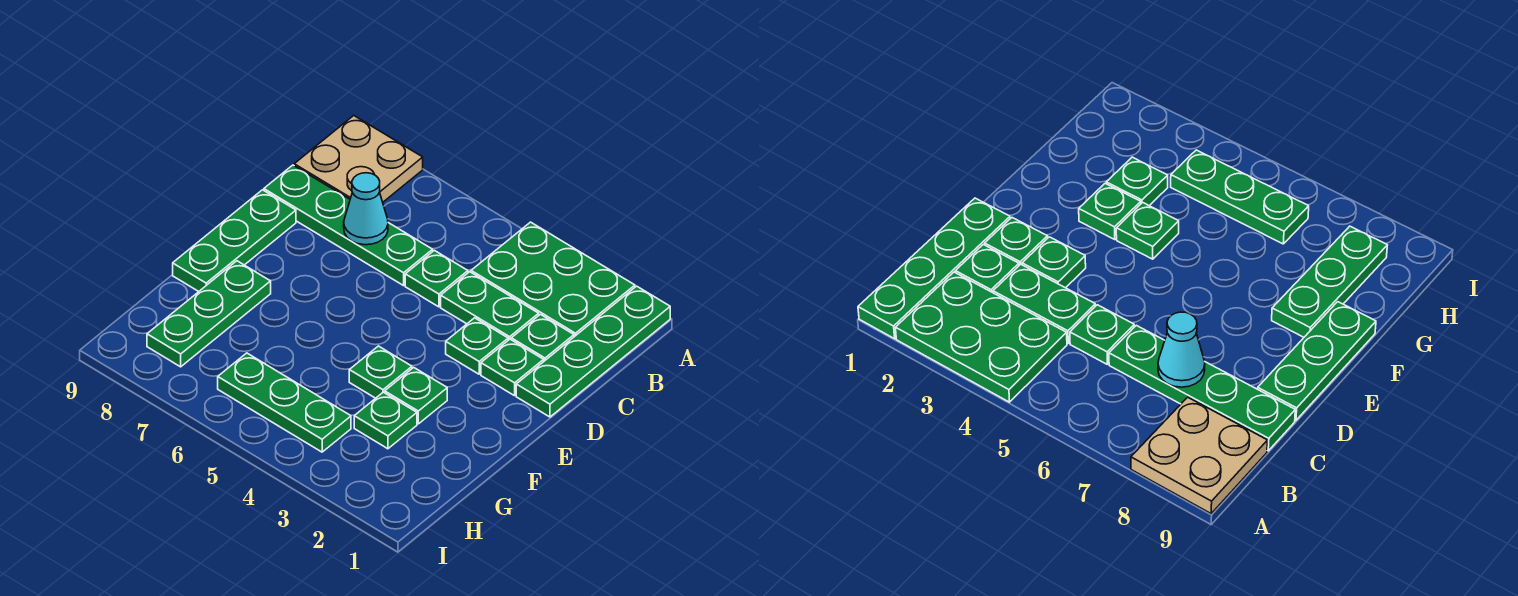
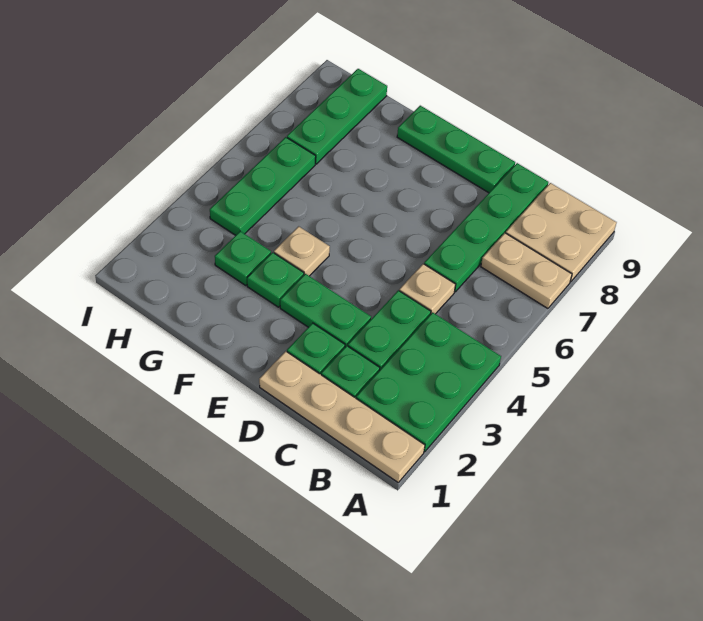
green 1x4 plate [516,286,670,417] -> tan 1x4 plate [259,351,425,482]
none -> tan 1x2 plate [481,233,572,308]
green 1x1 plate [405,250,468,307] -> tan 1x1 plate [399,264,456,314]
cyan 1x1 cone [344,173,388,245] -> none
green 1x1 plate [446,318,508,374] -> green 1x2 plate [280,274,371,347]
green 1x1 plate [349,346,412,398] -> tan 1x1 plate [274,226,330,276]
green 1x3 plate [147,261,271,367] -> green 1x3 plate turned to [287,69,387,164]

